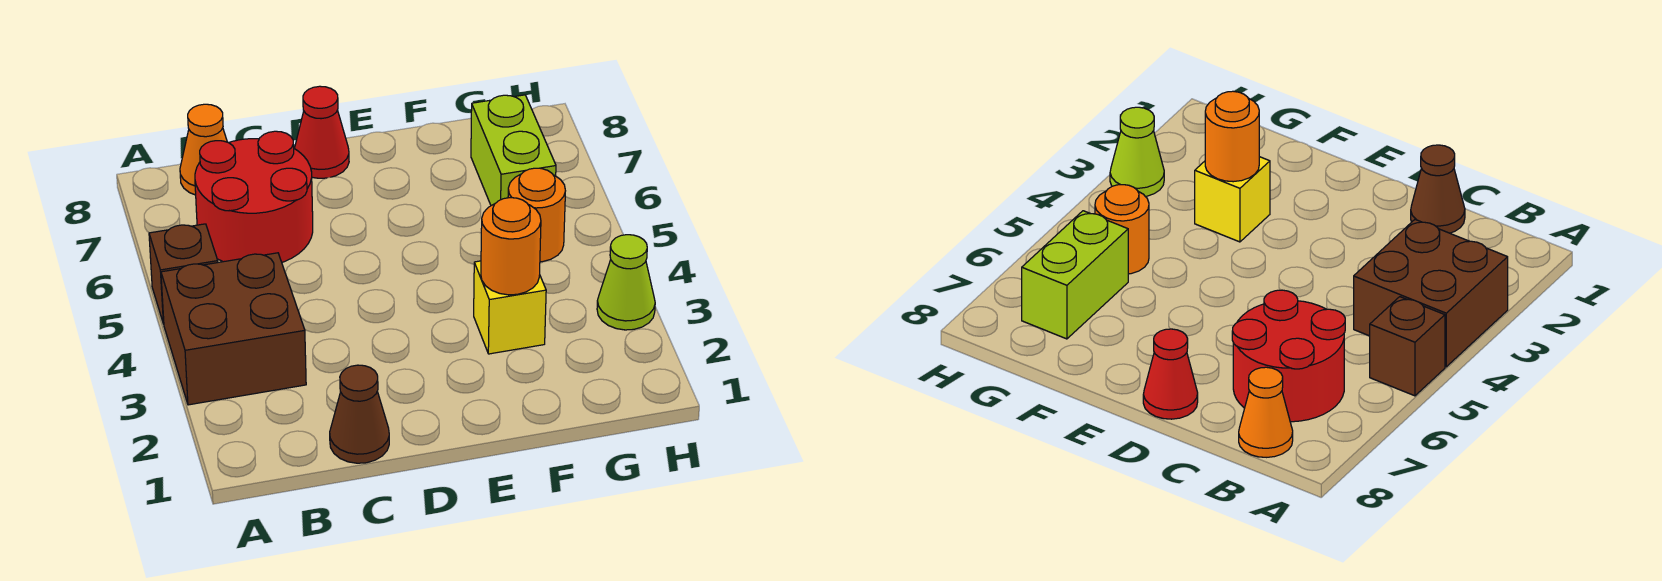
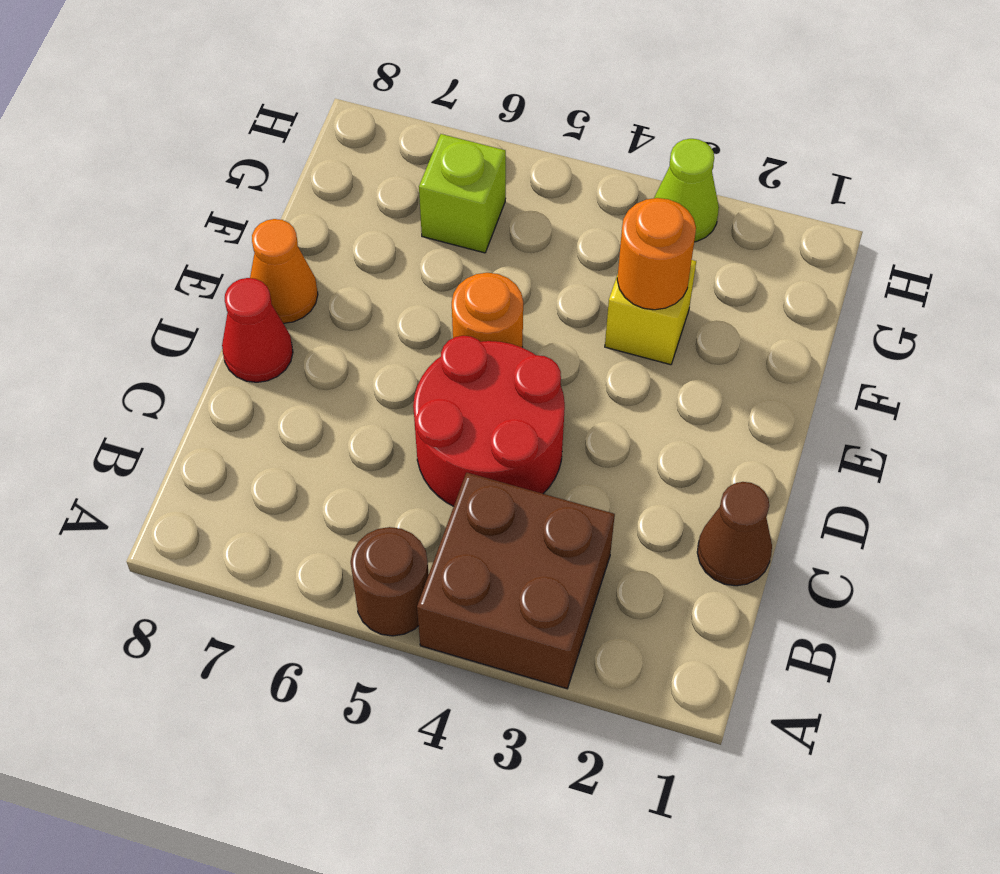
brown 1x1 brick [149,224,218,324] -> brown 1x1 round brick [351,527,429,636]
red 2x2 round brick [195,131,313,262] -> red 2x2 round brick moved to [413,336,565,506]
orange 1x1 cone [180,104,227,195] -> orange 1x1 cone moved to [250,219,318,323]
orange 1x1 round brick [508,168,565,262] -> orange 1x1 round brick moved to [452,273,523,347]
lime 1x2 brick [471,95,556,206] -> lime 1x1 brick [419,134,506,253]

